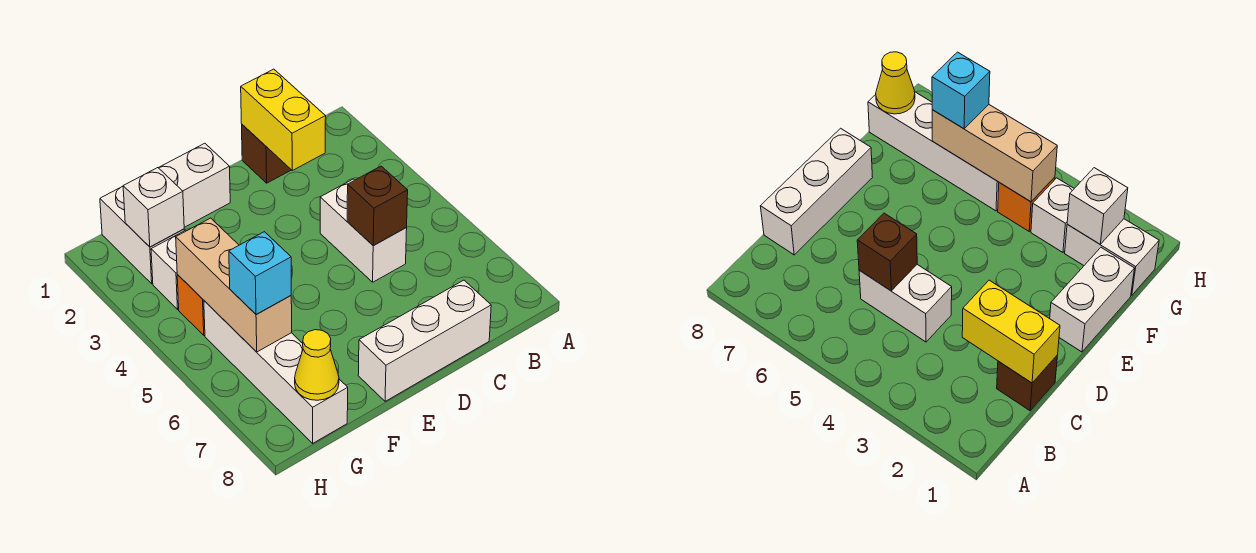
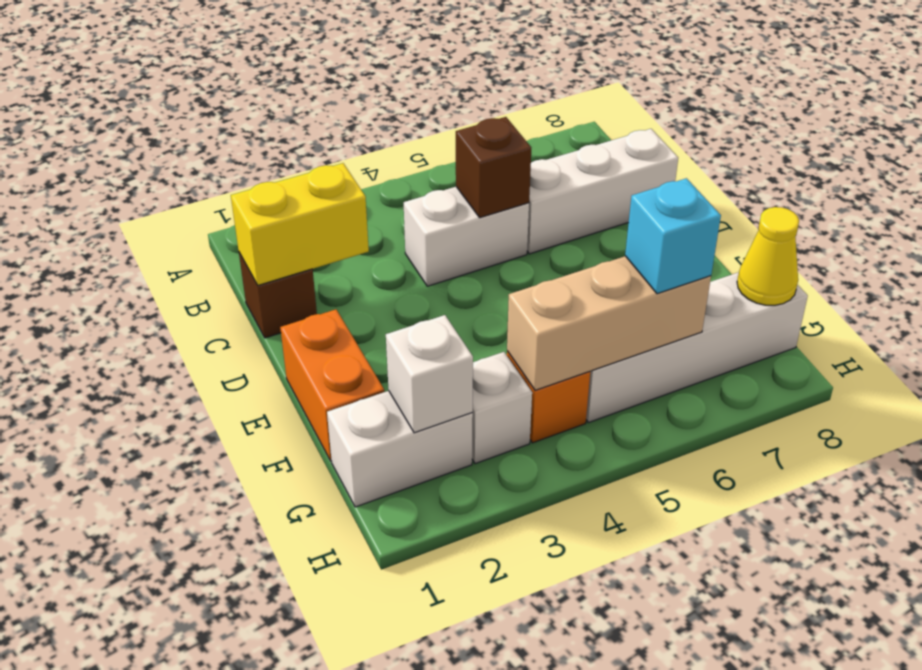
white 1x3 brick [358,280,491,401] -> white 1x3 brick turned to [527,129,678,254]
white 1x2 brick [159,143,230,227] -> orange 1x2 brick [280,309,384,461]

